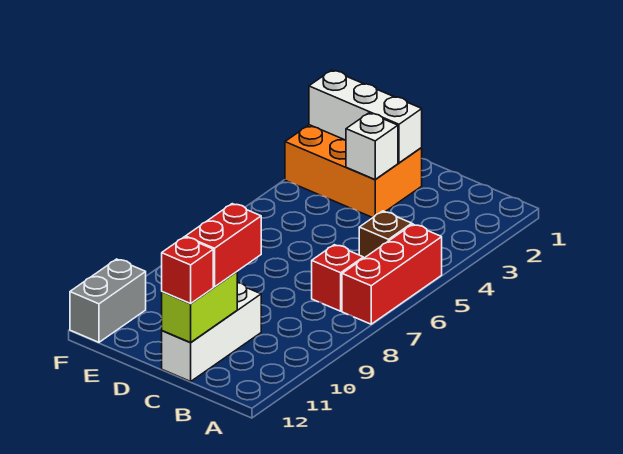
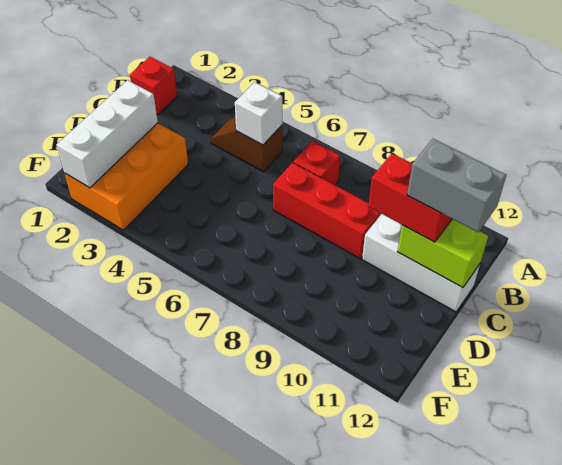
red 1x3 brick [342,224,442,324] -> red 1x3 brick moved to [273,163,381,259]
red 1x1 brick [162,237,213,303] -> red 1x1 brick moved to [130,57,177,115]
white 1x1 brick [346,113,398,180] -> white 1x1 brick moved to [235,82,282,145]
grey 1x2 brick [70,259,146,342] -> grey 1x2 brick moved to [407,139,506,232]

